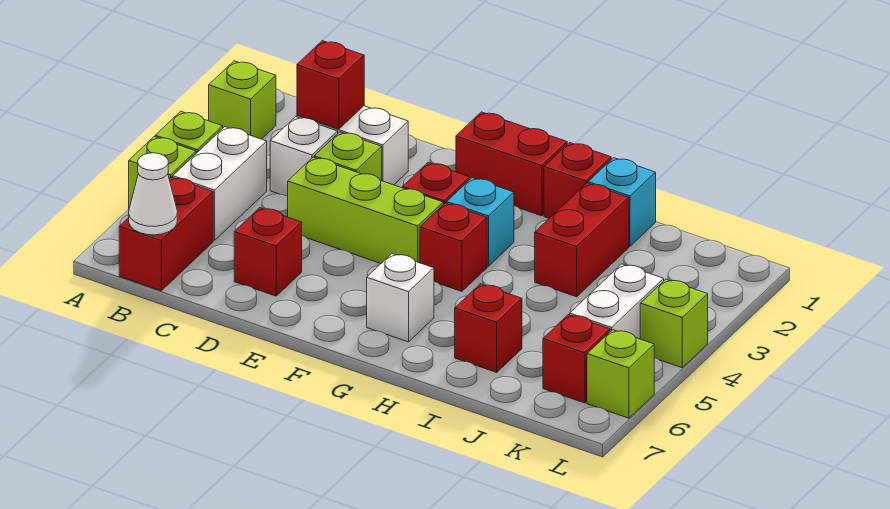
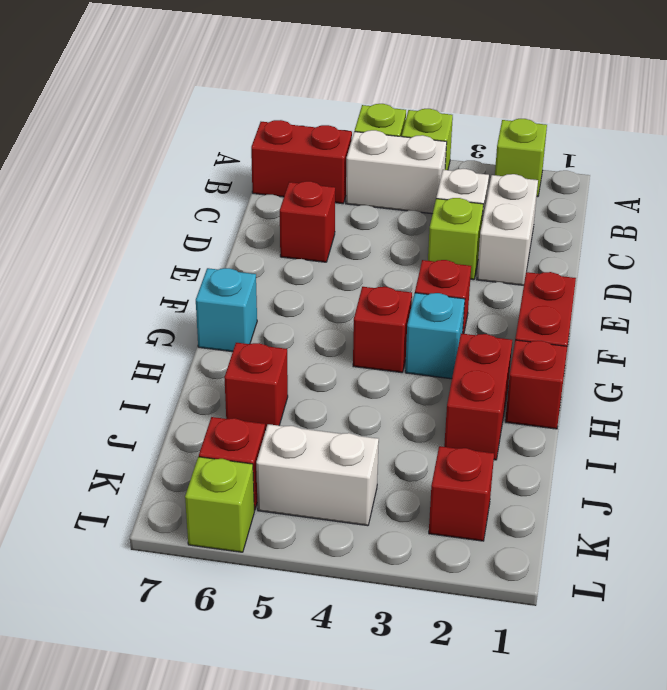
white 1x1 cone [129,153,177,235] -> none
red 1x1 brick [297,41,364,129] -> red 1x1 brick moved to [429,446,494,541]
lime 1x3 brick [288,157,443,263] -> none
white 1x1 brick [367,253,434,342] -> none
cyan 1x1 brick [588,158,656,246] -> cyan 1x1 brick moved to [196,268,257,352]
red 1x2 brick [535,183,629,297] -> red 1x2 brick turned to [444,333,512,460]
lime 1x1 brick [640,279,708,368] -> none

